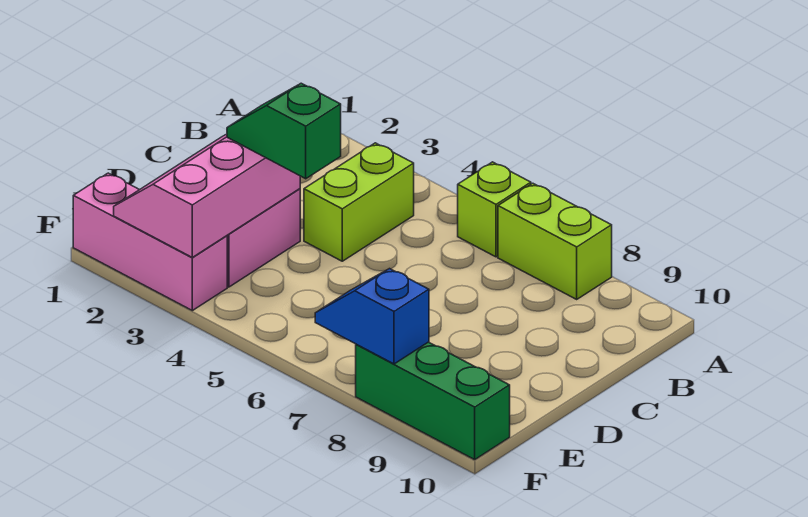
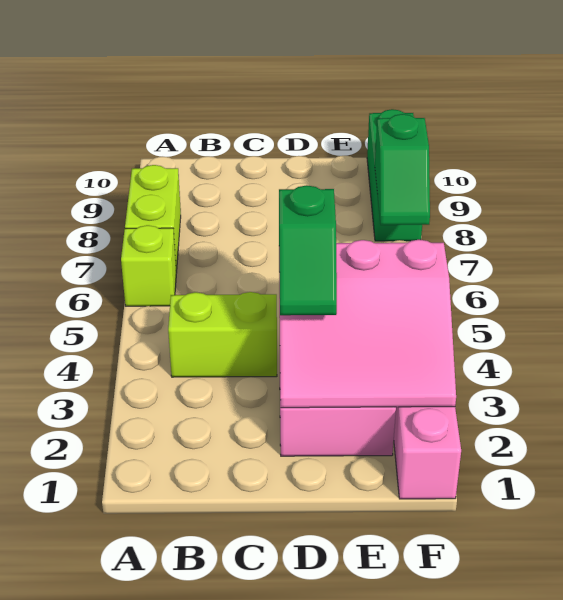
pink 2x3 slope [114,134,300,257] -> pink 3x3 slope [279,240,456,408]
blue 1x2 slope [315,269,429,364] -> green 1x2 slope [375,114,430,225]

